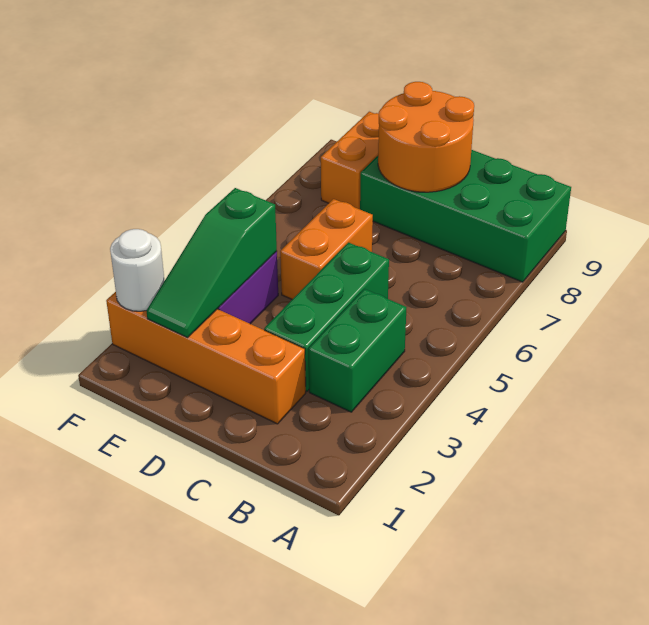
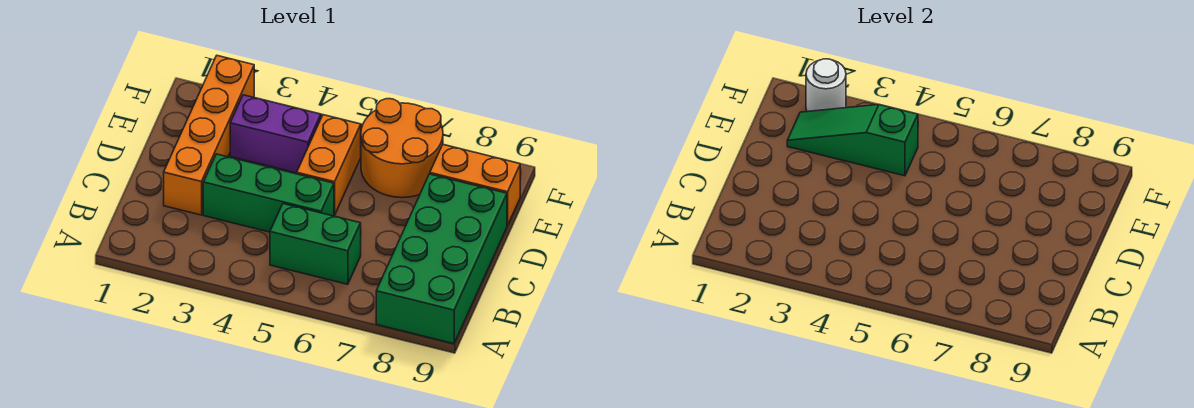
green 1x2 brick [308,289,407,412] -> green 1x2 brick moved to [270,204,361,284]
orange 2x2 round brick [378,82,474,192] -> orange 2x2 round brick moved to [361,99,443,198]
orange 1x2 brick [280,199,373,299] -> orange 1x2 brick turned to [297,115,361,215]

